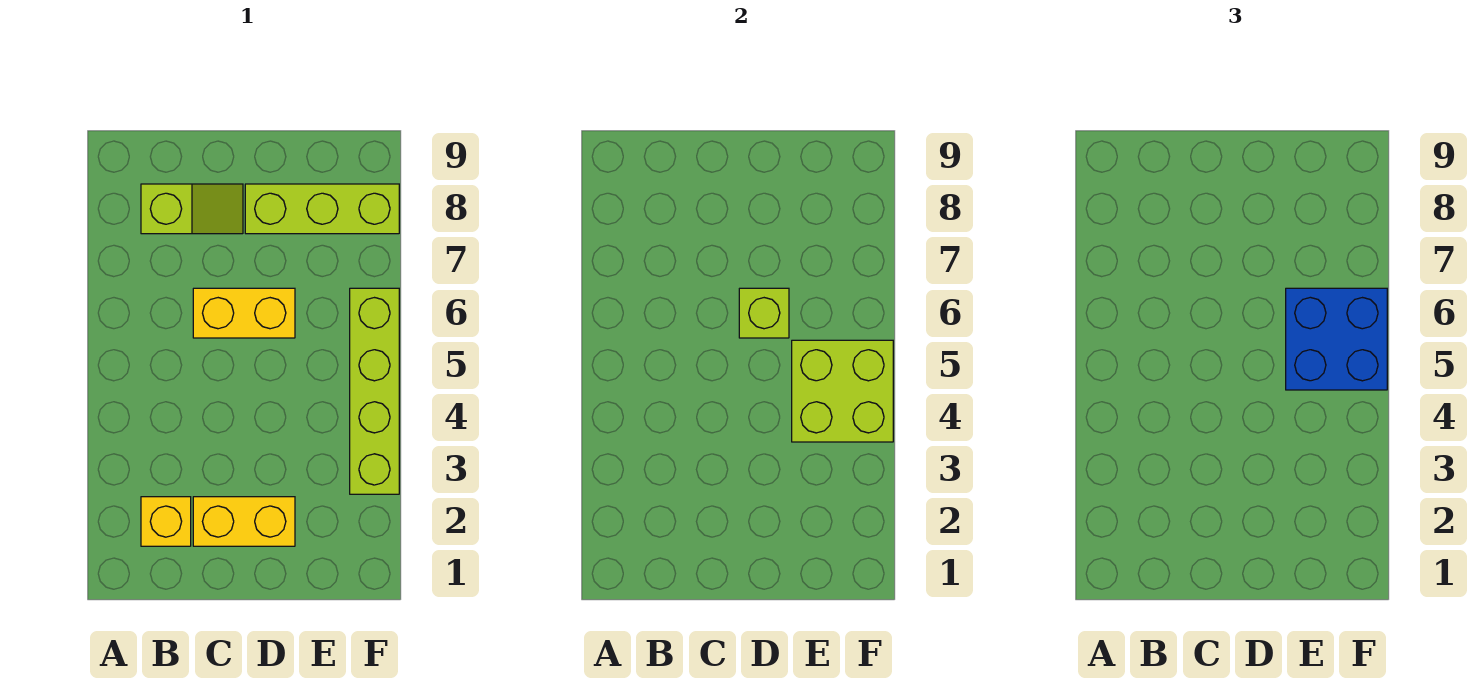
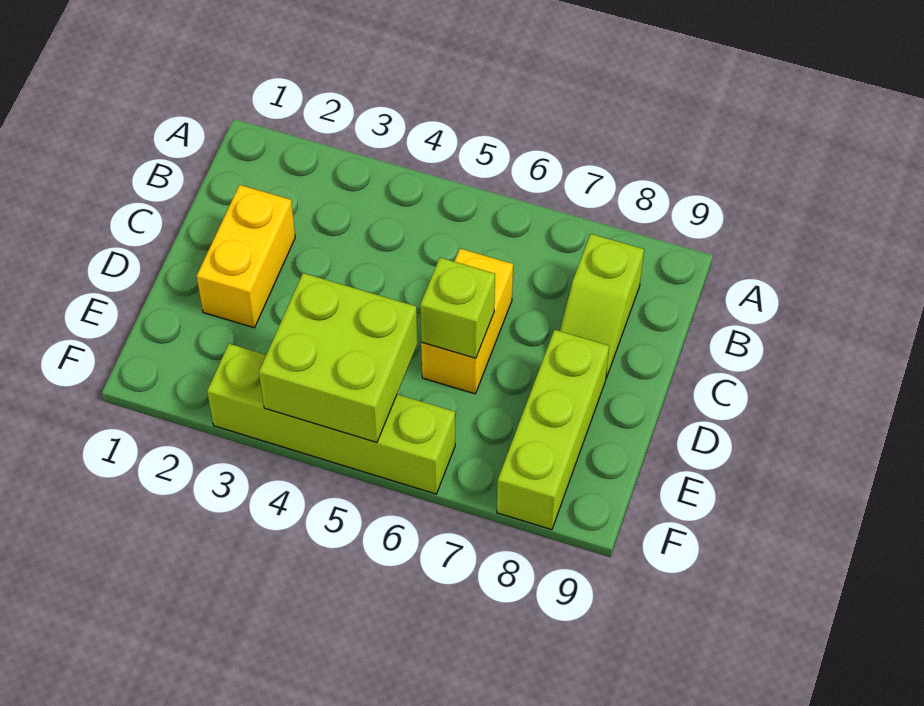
yellow 1x1 brick [141,497,191,546] -> none
blue 2x2 brick [1286,288,1387,390] -> none

